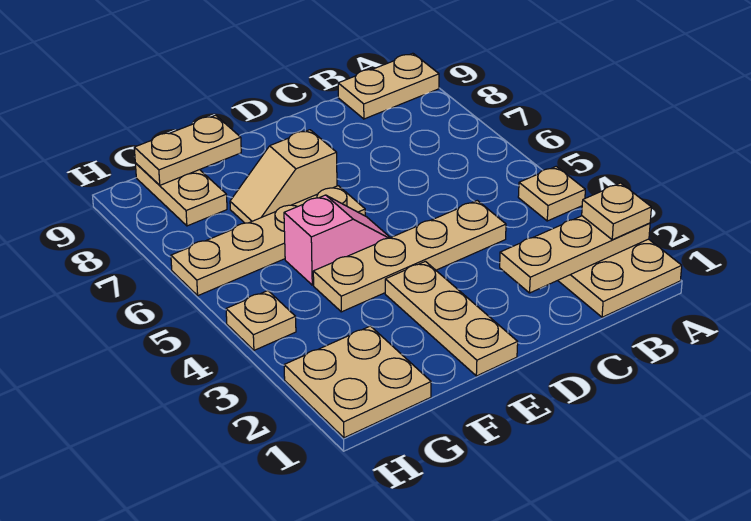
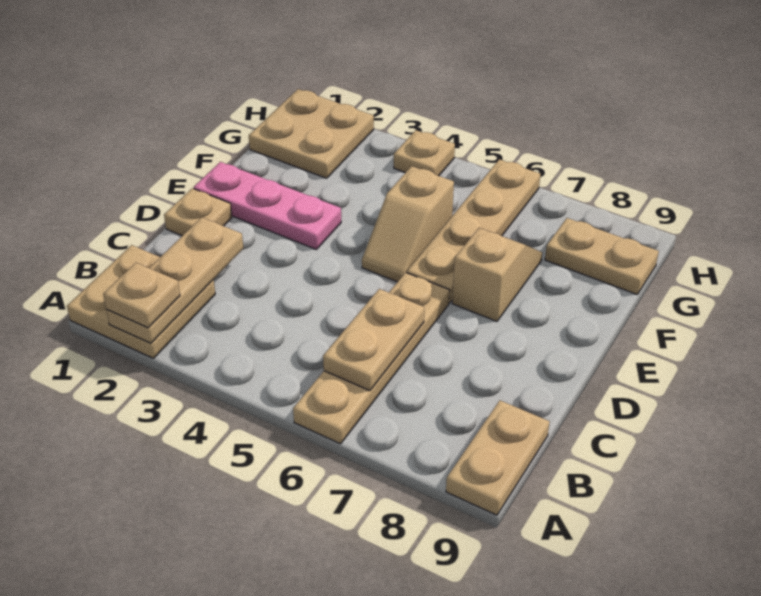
tan 1x1 plate [518,166,585,221] -> tan 1x1 plate moved to [164,188,232,236]
tan 1x4 plate [313,200,506,312] -> tan 1x4 plate moved to [293,273,450,444]
tan 1x3 plate [385,261,518,376] -> pink 1x3 plate [194,162,341,249]
pink 1x2 slope [284,195,390,285] -> tan 1x2 slope [362,166,454,282]
tan 1x2 plate [134,115,241,185] -> tan 1x2 plate moved to [323,289,424,391]

